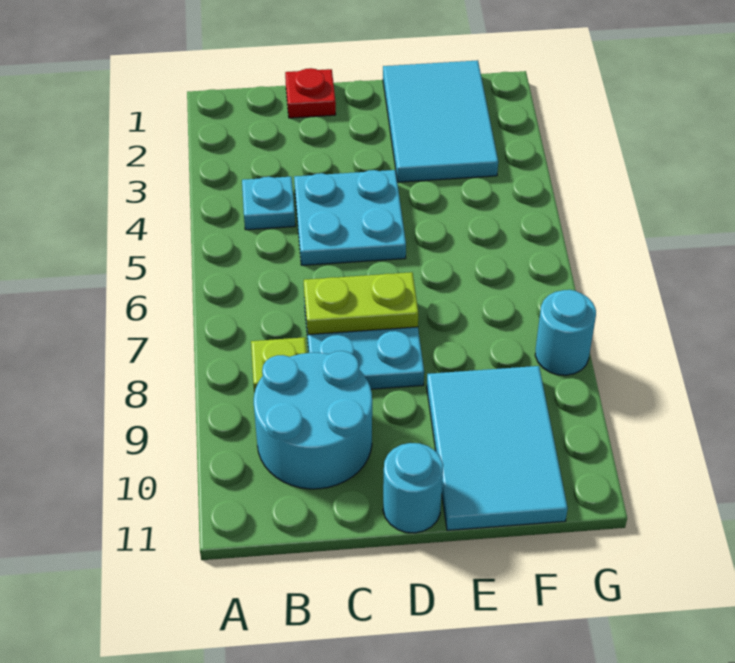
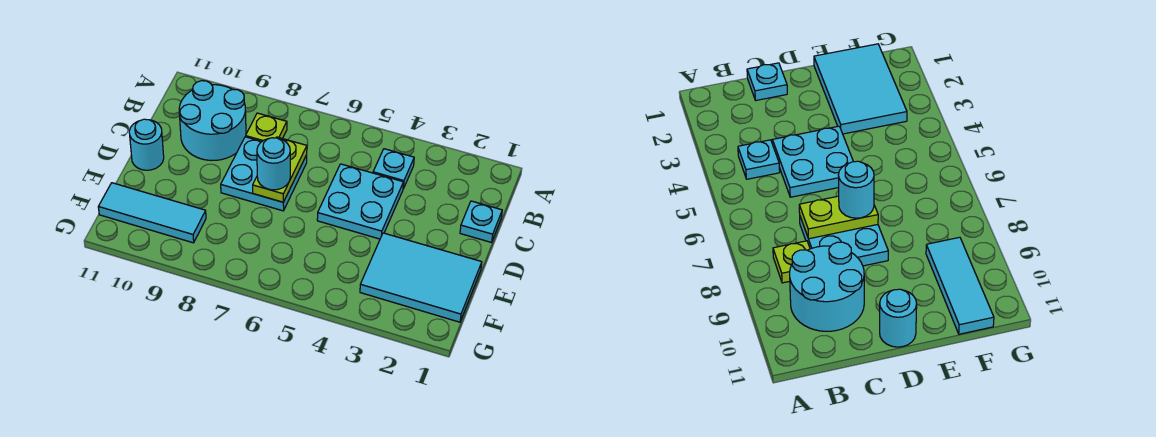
red 1x1 plate [285,68,336,118] -> cyan 1x1 plate [460,201,502,242]
cyan 2x3 tile [427,366,568,530] -> cyan 1x3 tile [98,183,206,243]
cyan 1x1 round brick [535,290,596,375] -> cyan 1x1 round brick moved to [257,138,290,190]

